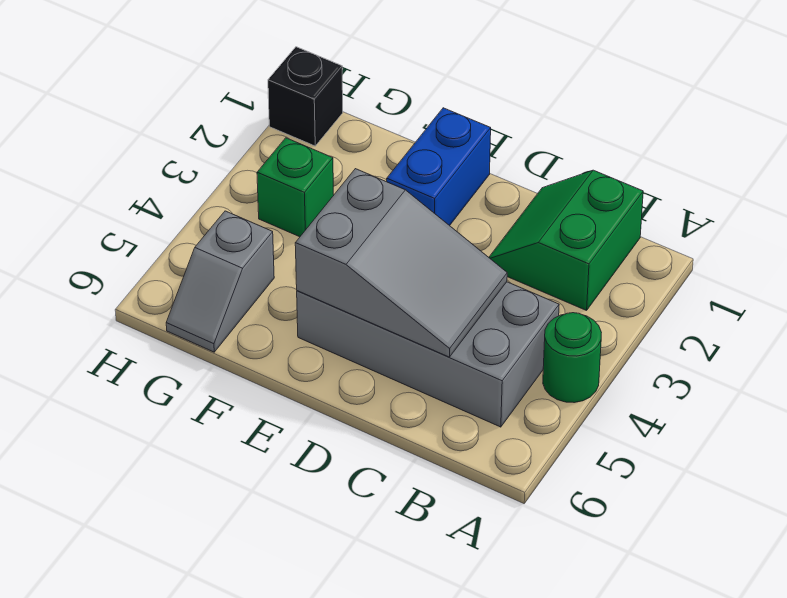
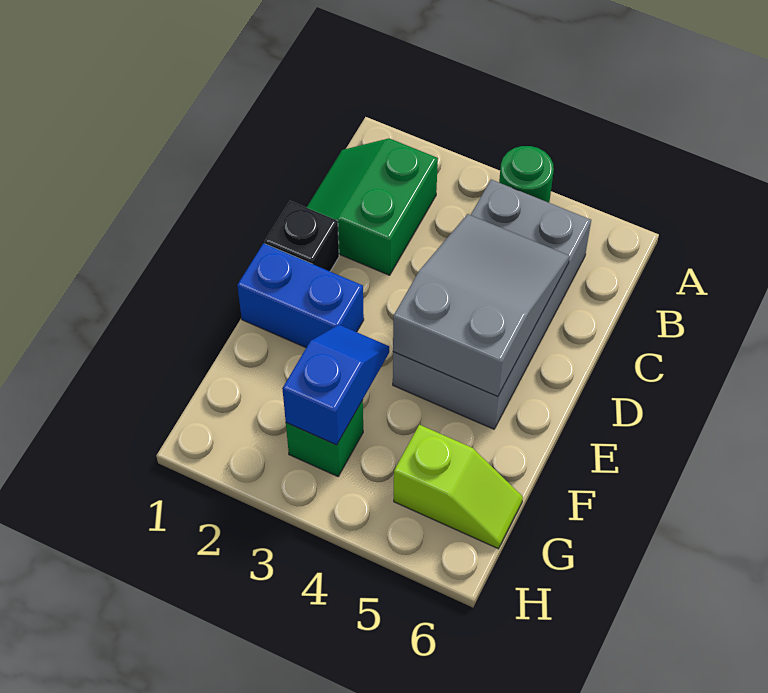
green 2x2 slope [489,170,643,310] -> green 2x2 slope turned to [306,138,438,275]
none -> blue 1x2 slope [282,325,389,445]
grey 1x2 slope [166,211,274,352] -> lime 1x2 slope [394,425,523,549]
black 1x1 brick [268,47,343,146] -> black 1x1 brick moved to [265,201,339,271]

